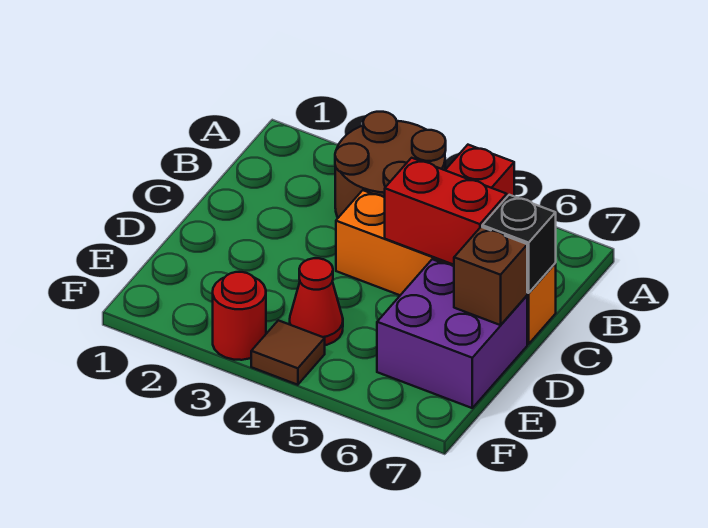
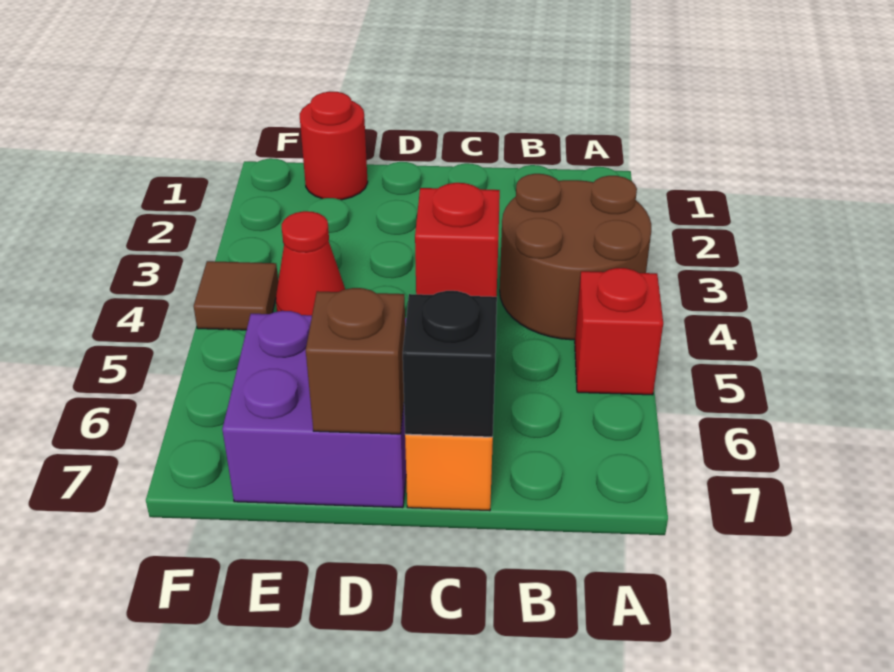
red 1x2 brick [385,158,507,265] -> red 1x1 brick [415,183,500,297]
red 1x1 round brick [213,272,266,360] -> red 1x1 round brick moved to [300,92,368,200]

